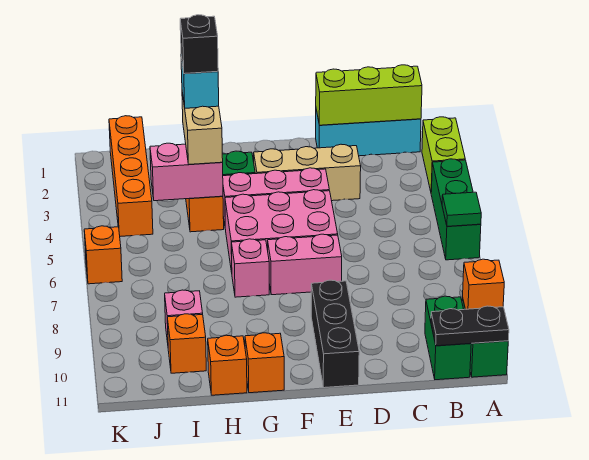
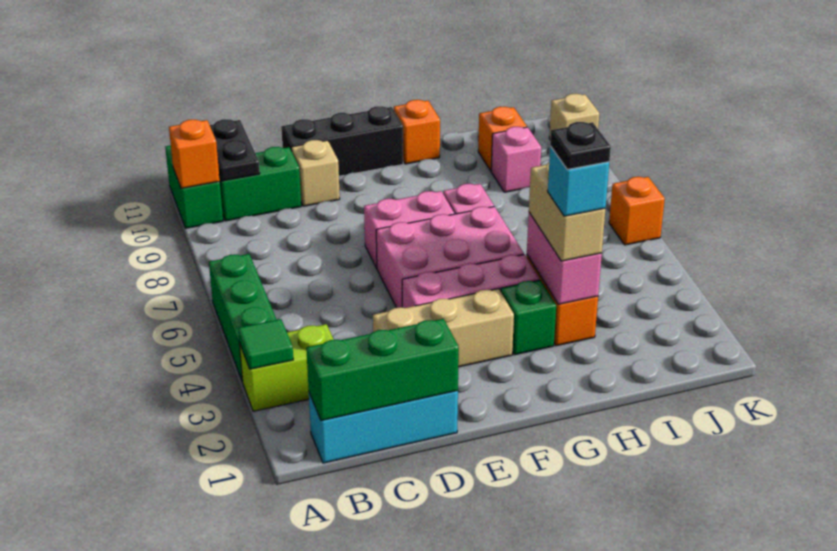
lime 1x2 brick [422,117,465,192] -> lime 1x2 brick turned to [239,324,334,411]
green 1x1 tile [442,192,481,226] -> green 1x1 tile moved to [238,319,293,369]
black 1x2 plate [431,306,509,346] -> black 1x2 plate turned to [210,119,260,181]
lime 1x3 brick [316,65,422,125] -> green 1x3 brick [306,319,459,421]
green 1x2 brick [425,296,471,380] -> green 1x2 brick turned to [219,147,301,221]
none -> tan 1x1 brick [291,140,340,206]
black 1x3 brick [311,280,359,388] -> black 1x3 brick turned to [281,106,403,176]
black 1x1 brick [180,15,218,74] -> black 1x1 plate [550,122,611,169]
pink 1x2 brick [150,143,223,201] -> pink 1x2 brick turned to [527,213,602,304]
orange 1x1 brick [208,335,247,395] -> none
orange 1x4 brick [109,116,153,236] -> none
none -> tan 1x1 brick [549,94,599,140]

